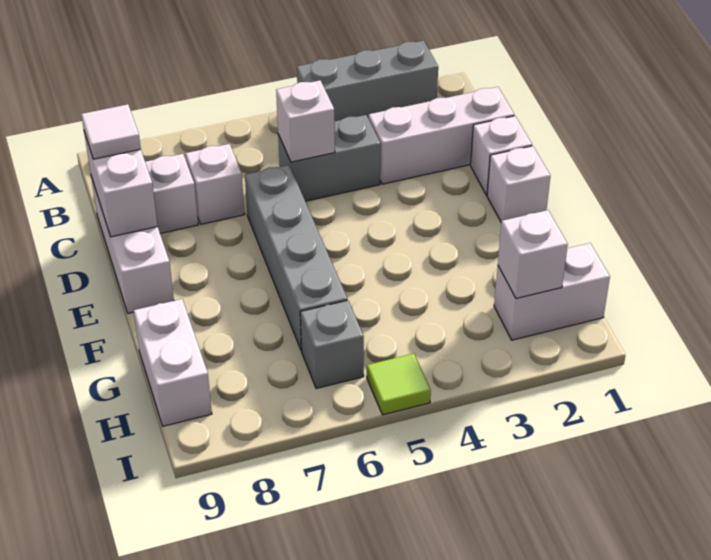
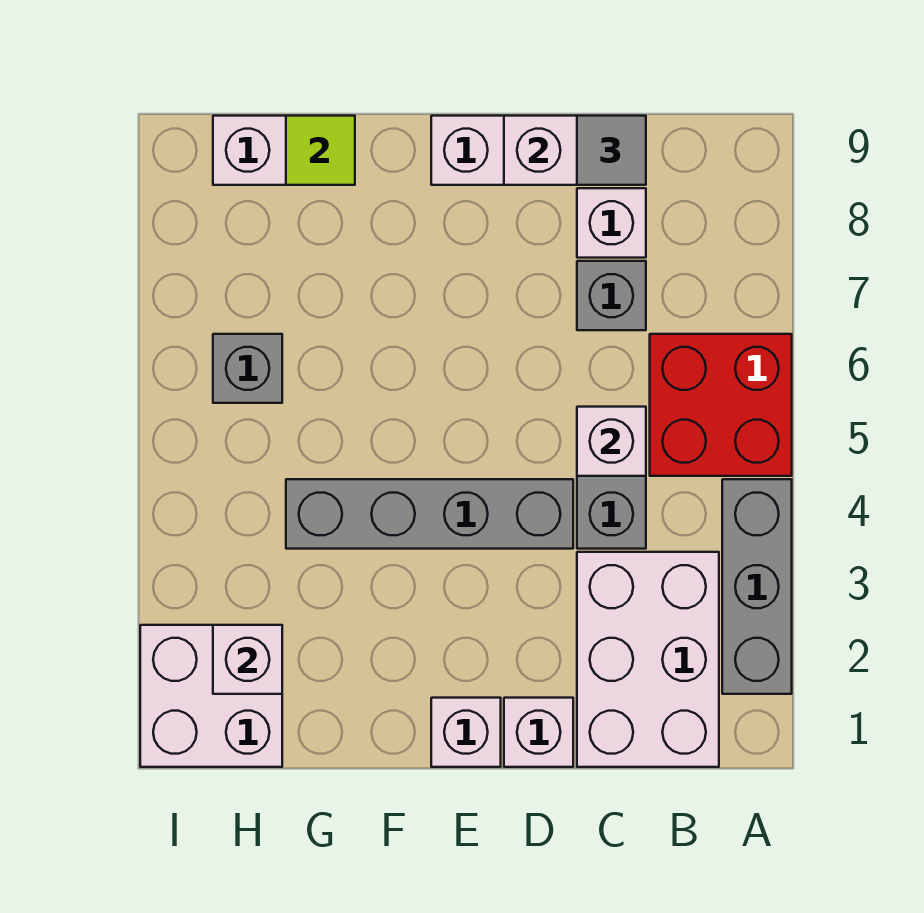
none -> red 2x2 brick [650,334,792,476]
white 1x3 brick [369,87,514,184] -> white 2x3 brick [577,552,719,767]
white 1x1 brick [185,144,245,224] -> grey 1x1 brick [577,261,646,330]
white 1x1 tile [81,104,141,159] -> grey 1x1 tile [577,116,646,185]
grey 1x4 brick [245,165,347,351] -> grey 1x4 brick moved to [286,479,573,549]
white 1x2 brick [494,243,610,340] -> white 2x2 brick [140,625,282,767]
lime 1x1 tile [367,353,431,415] -> lime 1x1 tile moved to [286,116,355,185]

